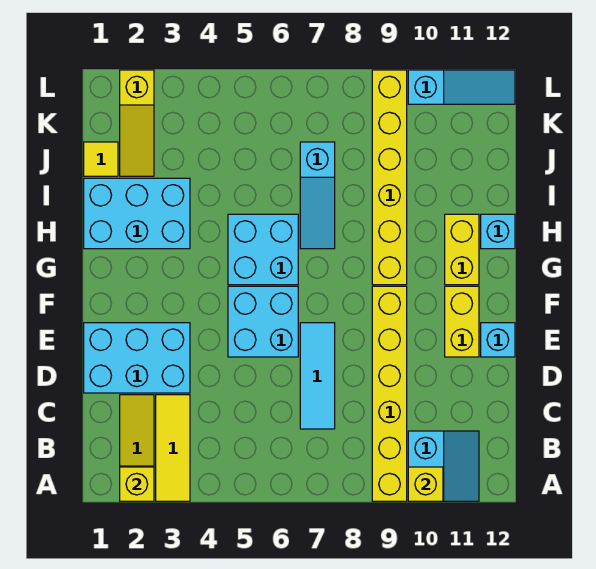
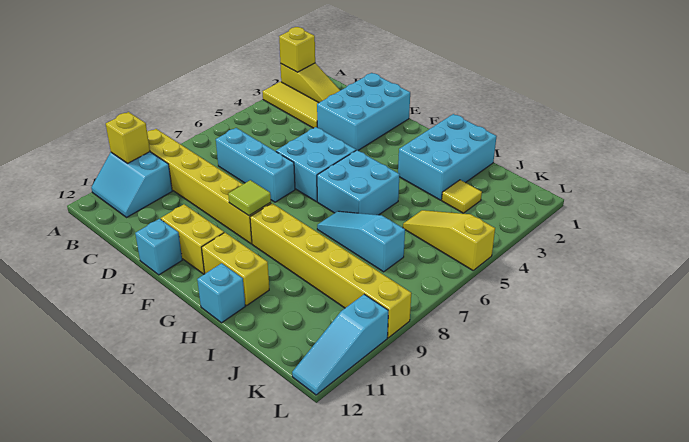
cyan 1x3 tile [300,323,335,429] -> cyan 1x3 brick [216,128,295,202]
none -> lime 1x1 tile [228,180,271,216]
yellow 1x1 tile [84,142,118,176] -> yellow 1x1 tile moved to [442,180,482,213]
yellow 1x3 slope [120,70,154,176] -> yellow 1x3 slope moved to [403,210,495,270]

